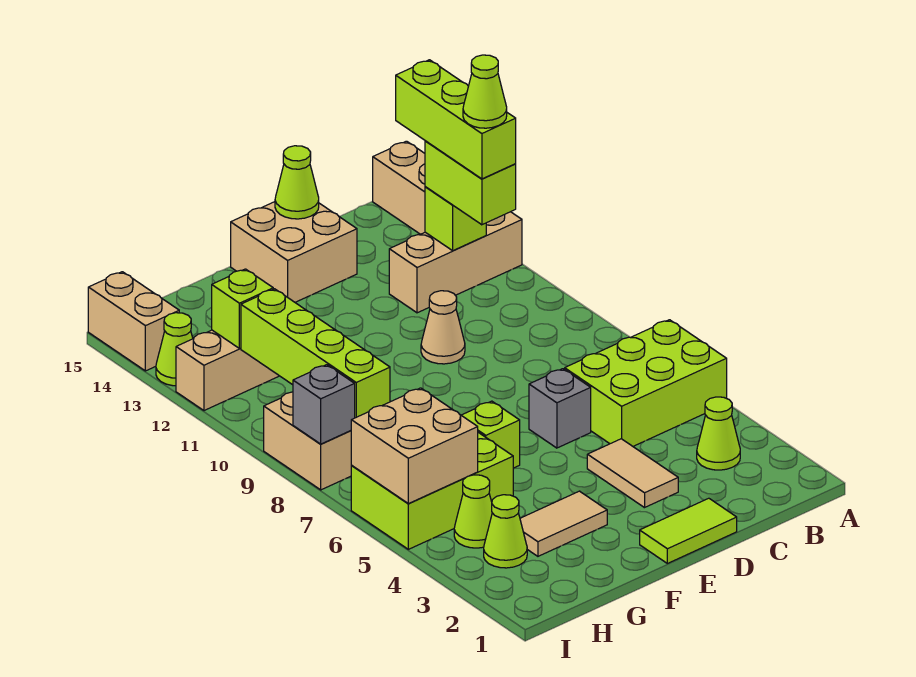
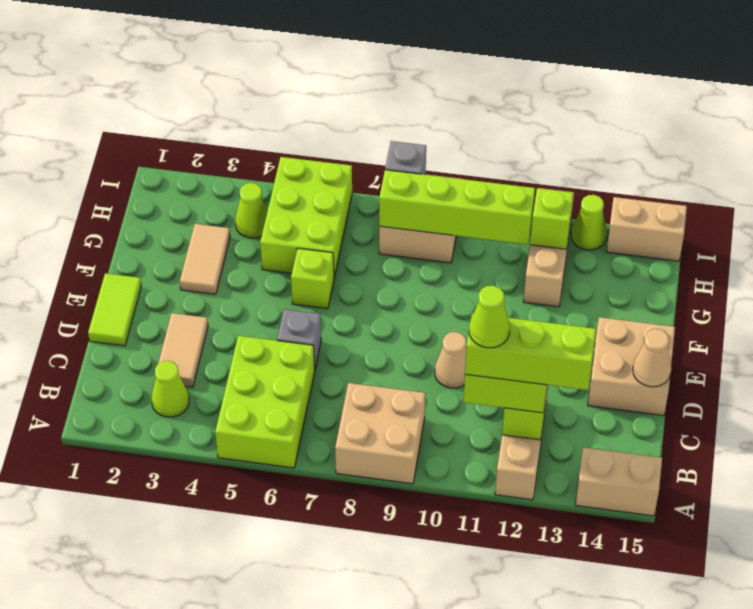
tan 1x2 tile [587,439,678,508] -> tan 1x2 tile turned to [158,313,208,387]
lime 1x1 cone [275,146,319,219] -> tan 1x1 cone [633,329,671,387]
lime 1x1 cone [484,495,527,568] -> none
tan 2x2 brick [351,388,478,504] -> tan 2x2 brick moved to [335,383,425,484]

